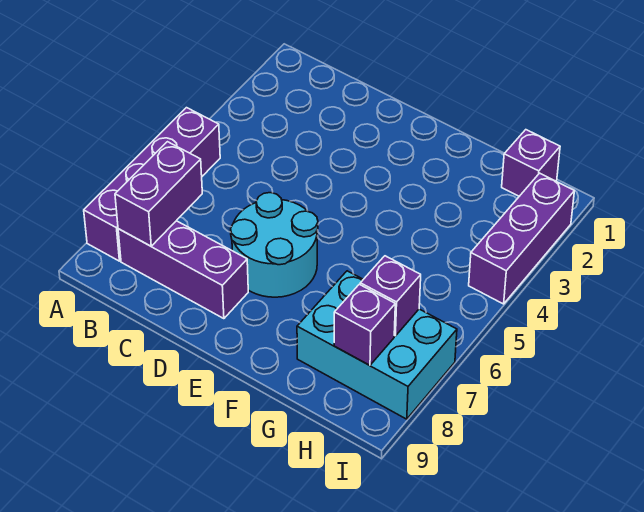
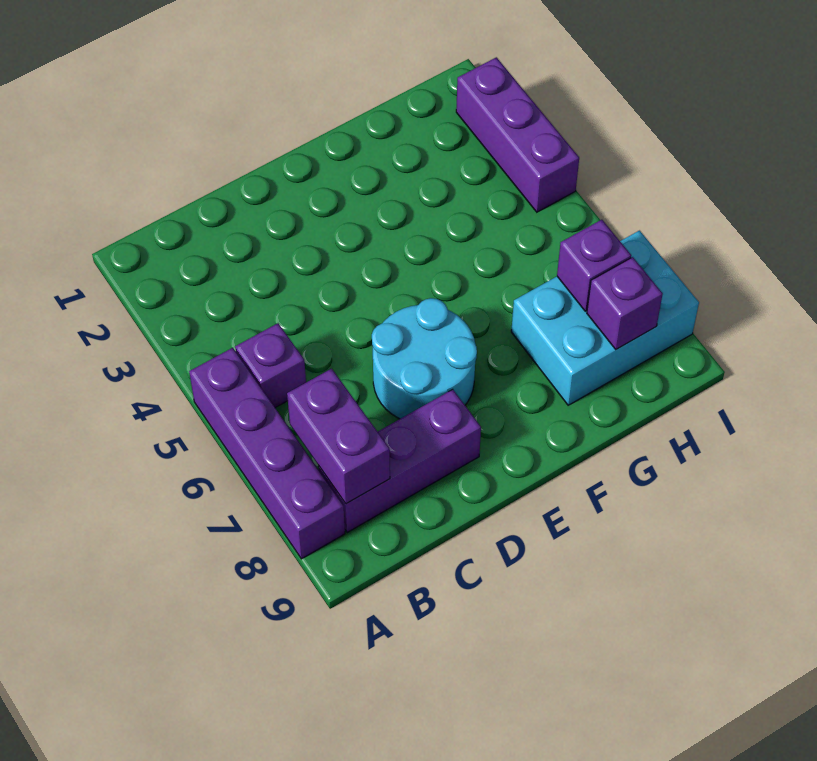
purple 1x1 brick [502,130,560,196] -> purple 1x1 brick moved to [235,323,306,408]

